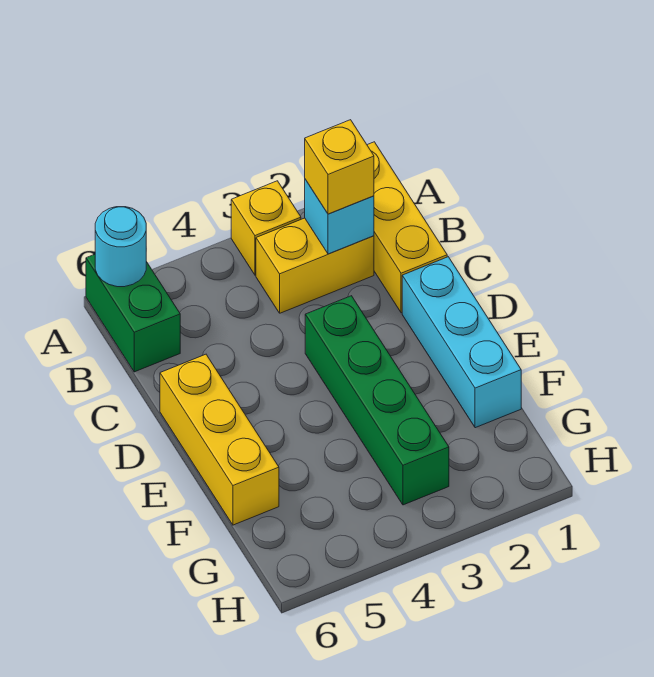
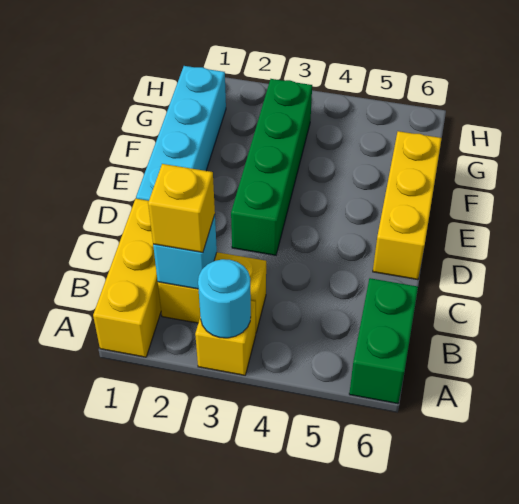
cyan 1x1 round brick [95,207,146,287] -> cyan 1x1 round brick moved to [198,259,251,338]
cyan 1x3 brick [402,257,521,428] -> cyan 1x4 brick [136,66,226,201]

